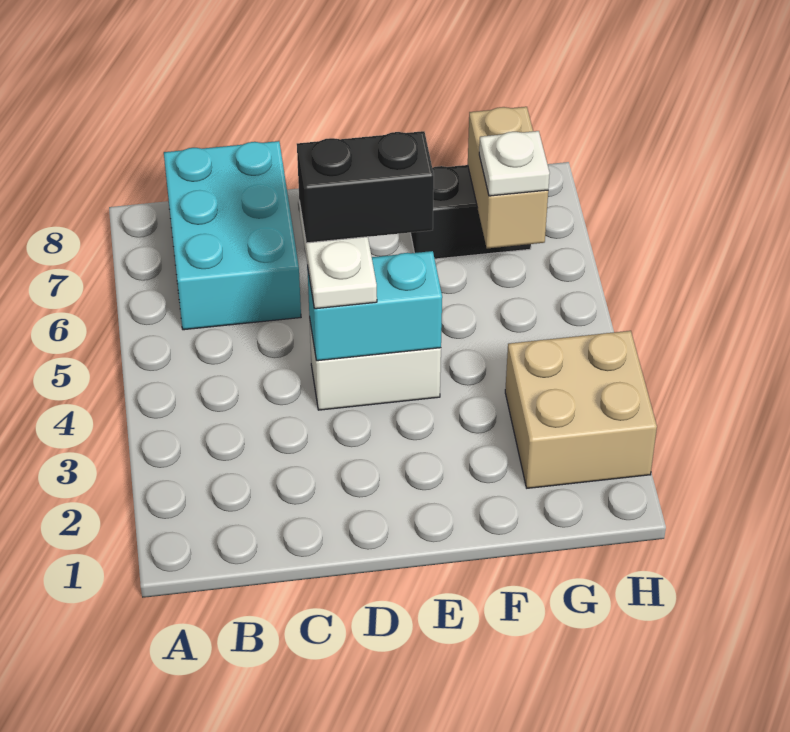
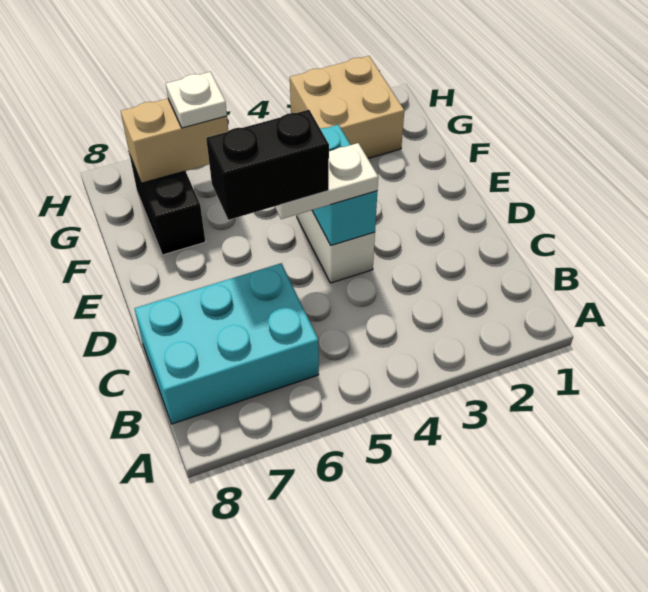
black 1x2 brick [297,131,434,243] -> black 1x2 brick turned to [206,110,329,220]

